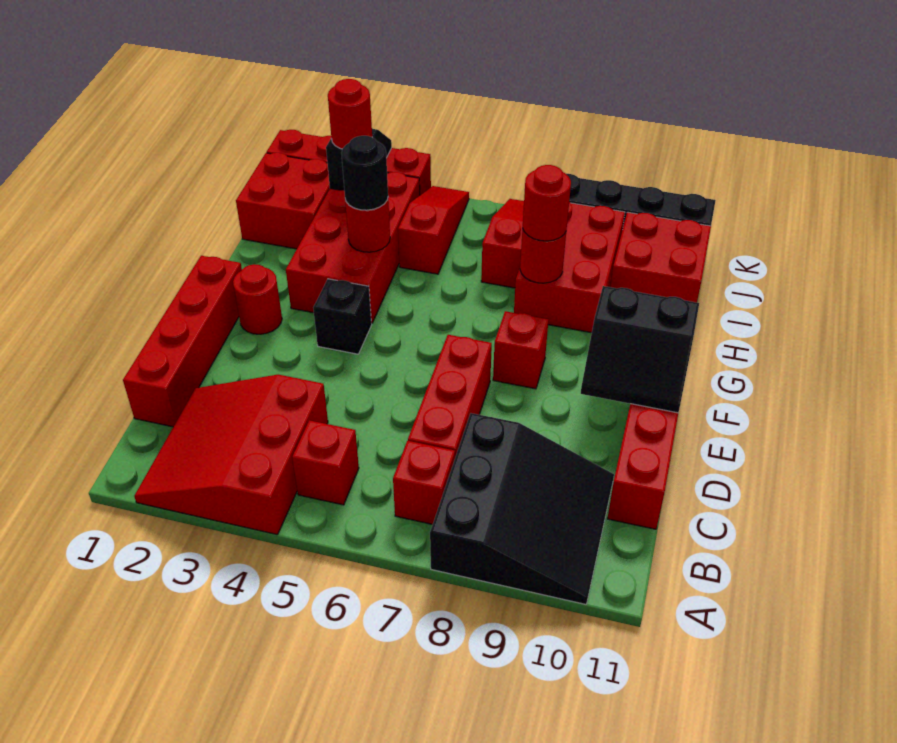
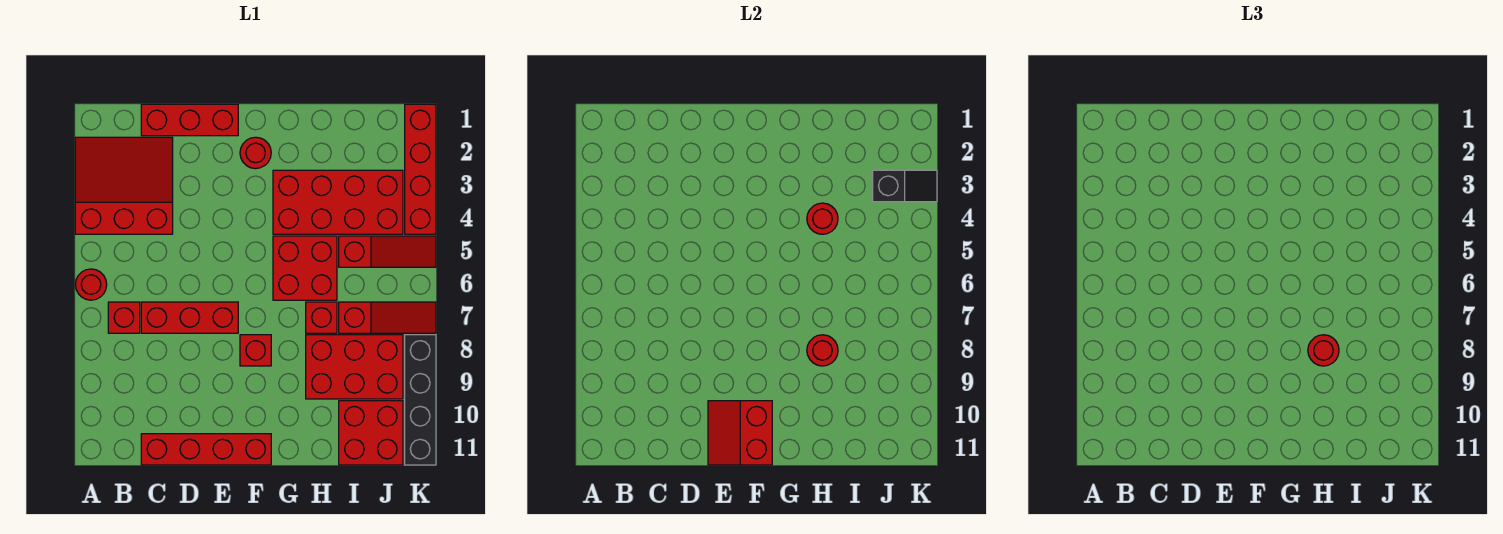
black 3x3 slope [430,413,614,604] -> none
red 1x1 brick [292,420,359,505] -> red 1x1 brick moved to [306,302,337,333]
red 1x4 brick [123,256,242,427] -> red 1x3 brick [141,104,238,136]
black 2x2 slope [581,286,699,413] -> red 2x2 slope [708,401,772,465]
black 1x1 brick [313,279,372,354] -> none
black 1x1 round brick [341,136,388,210] -> none
red 2x2 brick [236,153,330,249] -> red 2x2 brick moved to [273,236,337,300]
red 1x1 round brick [328,79,372,149] -> red 1x1 round brick moved to [75,269,107,300]

